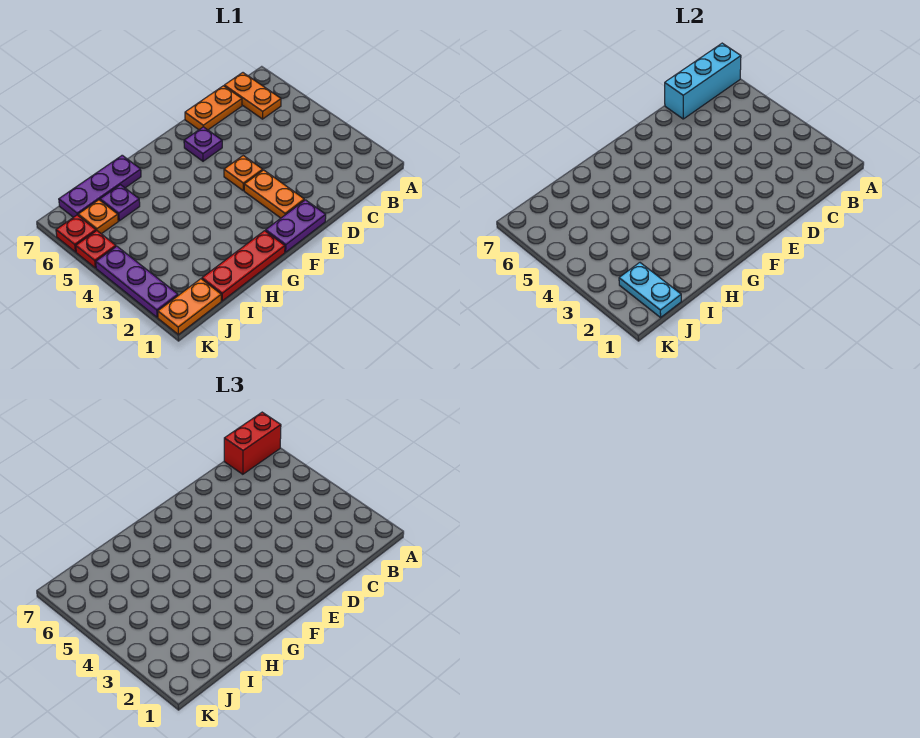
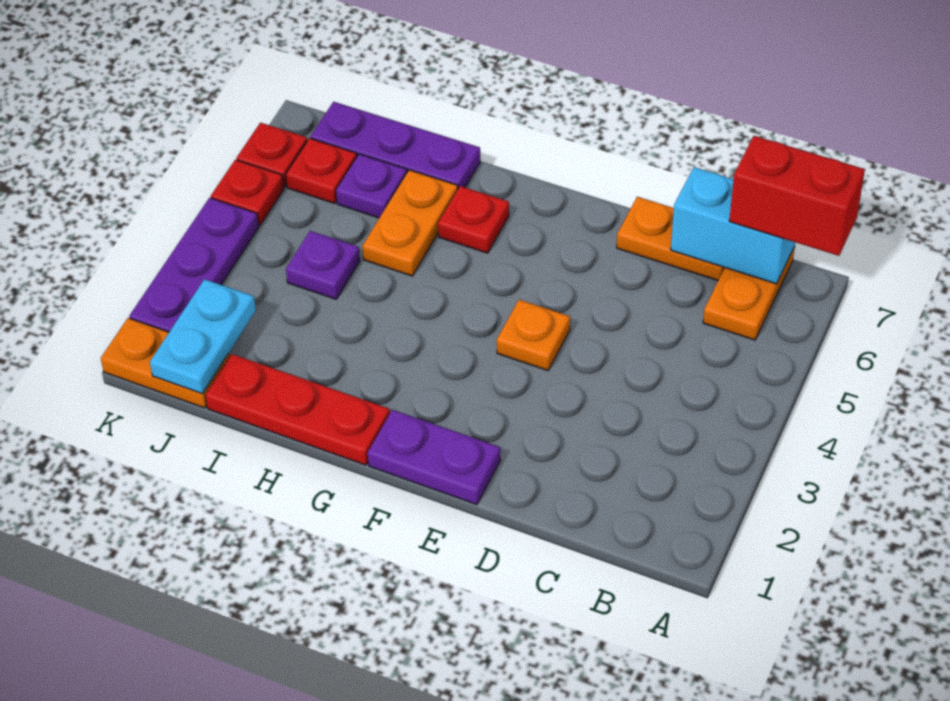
cyan 1x3 brick [665,43,741,119] -> cyan 1x2 brick [671,167,795,284]
orange 1x2 plate [244,170,304,218] -> orange 1x2 plate moved to [363,170,458,276]
purple 1x1 plate [184,127,222,161] -> purple 1x1 plate moved to [286,231,360,299]
none -> red 1x1 plate [438,186,509,253]
orange 1x1 plate [78,200,118,234] -> red 1x1 plate [286,138,357,204]

